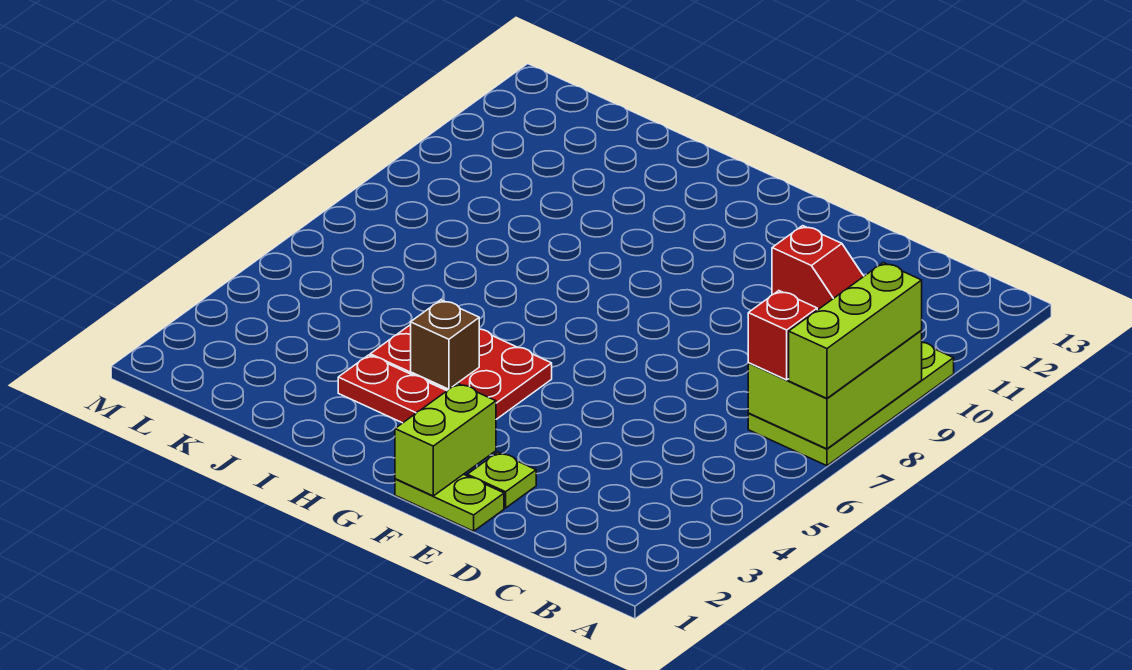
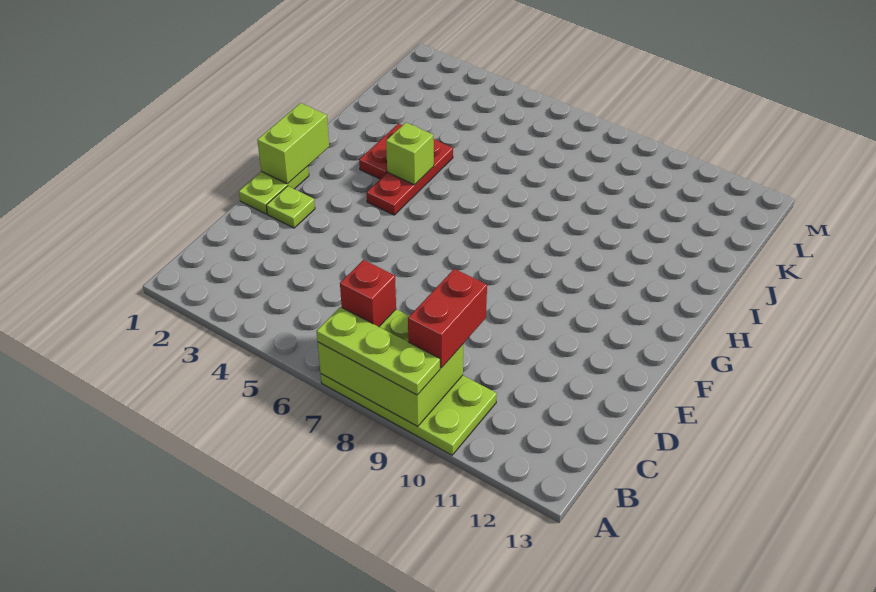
lime 1x3 brick [789,263,922,398] -> lime 1x3 plate [316,307,440,395]
red 1x2 slope [772,226,864,310] -> red 1x2 brick [408,269,487,368]
lime 1x2 brick [395,383,496,496] -> lime 1x2 brick turned to [257,103,329,184]
red 2x3 plate [370,325,552,419] -> red 1x3 plate [367,139,453,215]
brown 1x1 brick [411,300,479,389] -> lime 1x1 brick [386,123,434,185]

